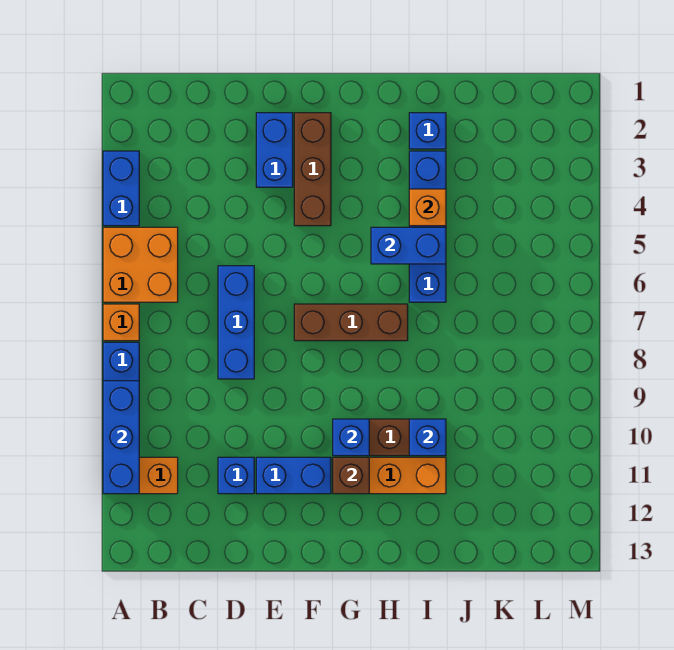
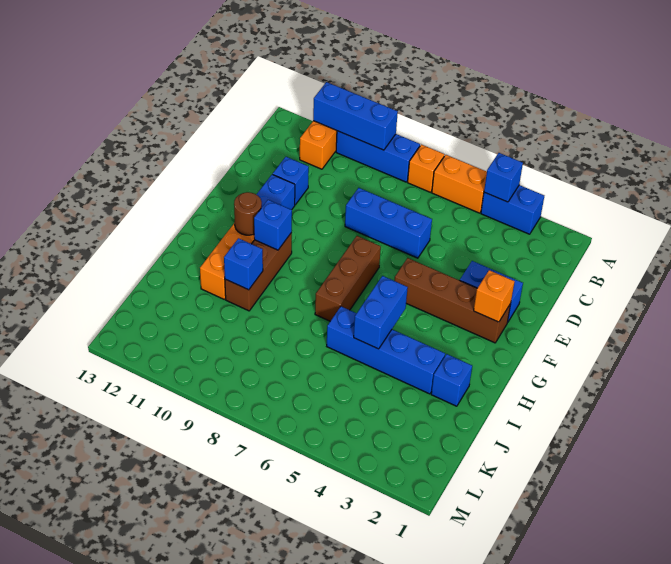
none -> blue 1x1 brick [484,153,523,202]
orange 2x2 brick [103,227,178,302] -> orange 1x2 brick [432,155,487,213]
brown 1x3 brick [294,113,331,226] -> brown 1x4 brick [395,258,511,343]
brown 1x1 brick [333,457,369,494] -> brown 1x1 round brick [234,192,262,235]
orange 1x1 brick [409,189,446,226] -> orange 1x1 brick moved to [474,270,515,322]

